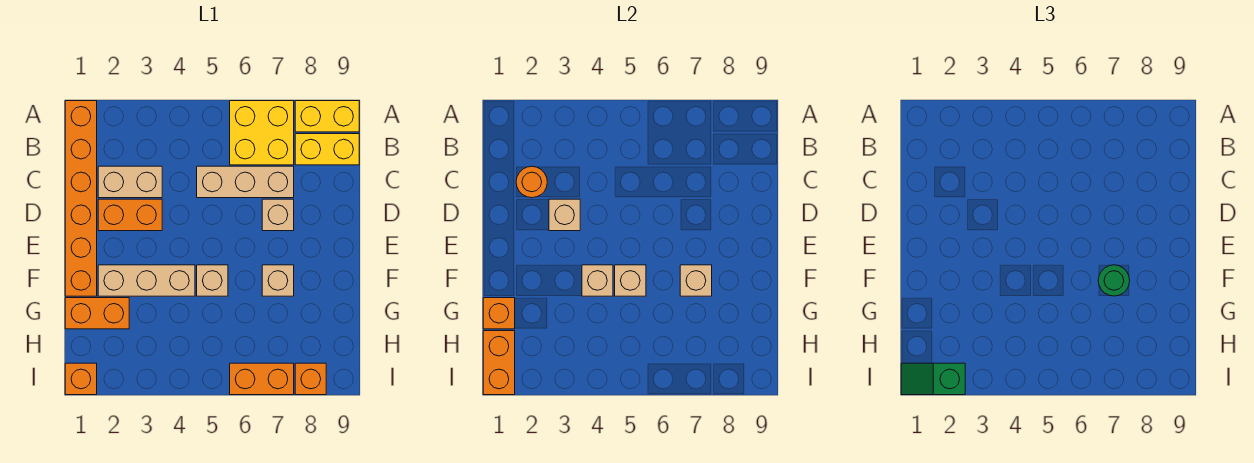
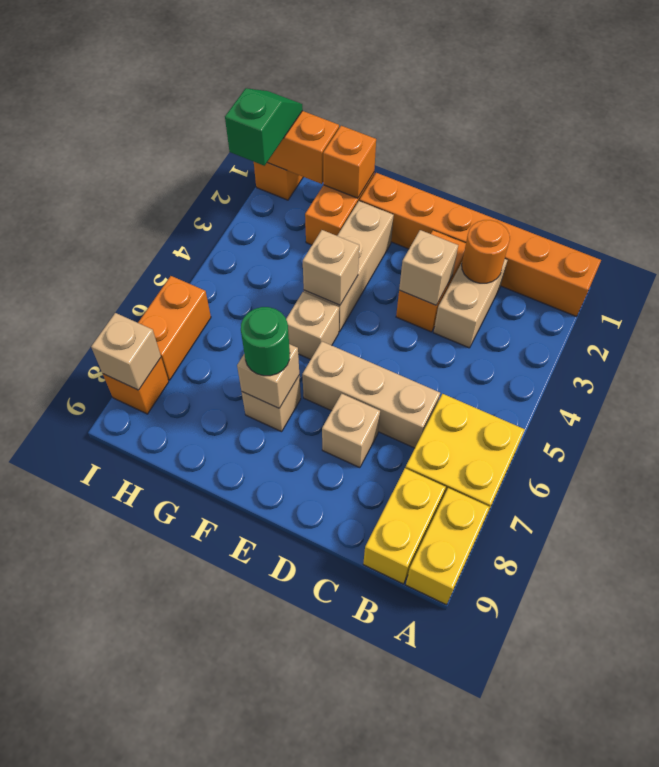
tan 1x3 brick [197,166,294,198] -> tan 1x3 brick turned to [302,342,440,448]
tan 1x1 brick [615,265,646,296] -> tan 1x1 brick moved to [91,313,161,390]

